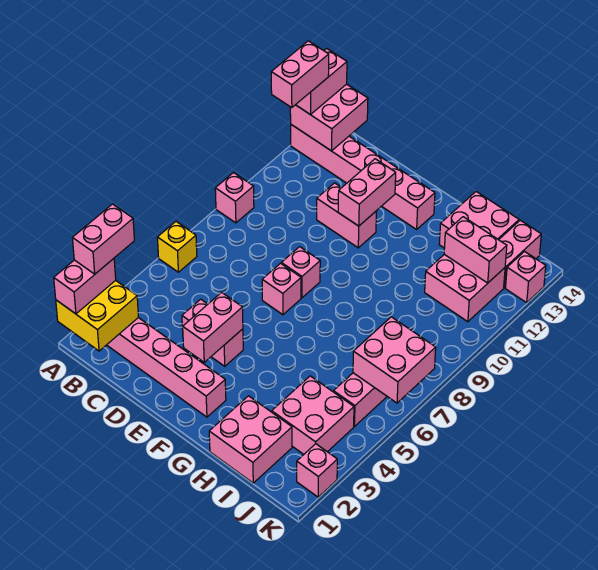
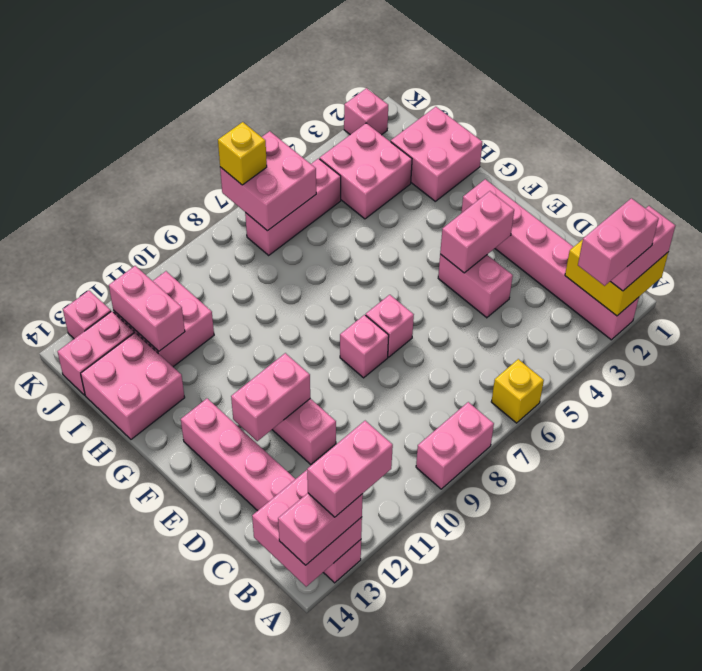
pink 1x1 brick [215,173,254,223] -> pink 1x2 brick [416,402,494,489]
none -> yellow 1x1 brick [218,122,267,185]

